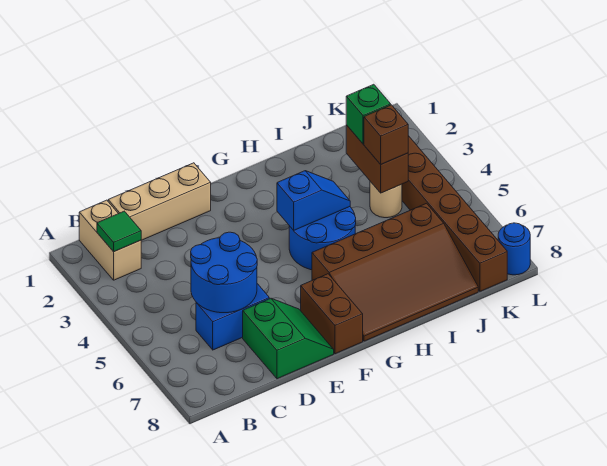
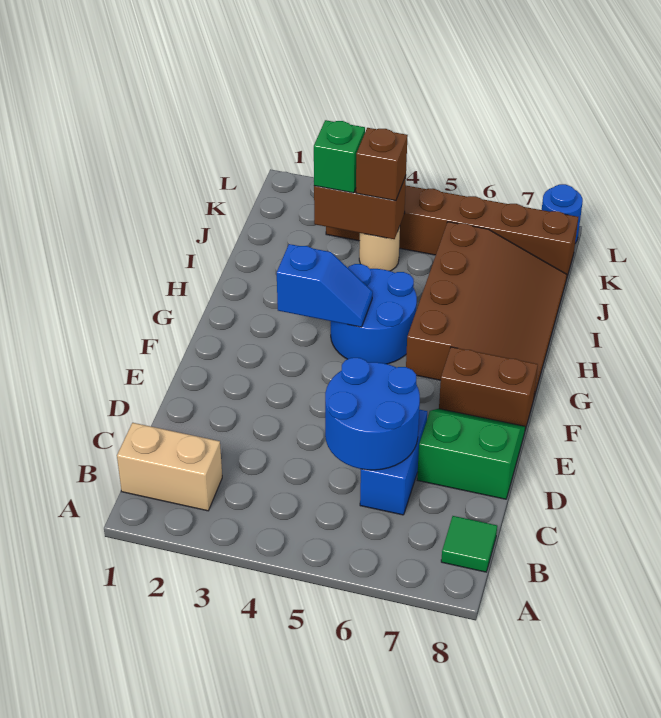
green 1x1 tile [97,211,141,252] -> green 1x1 tile moved to [441,516,497,572]
tan 1x3 brick [108,163,211,240] -> none
blue 1x2 slope [277,171,350,230] -> blue 1x2 slope turned to [277,244,373,327]

